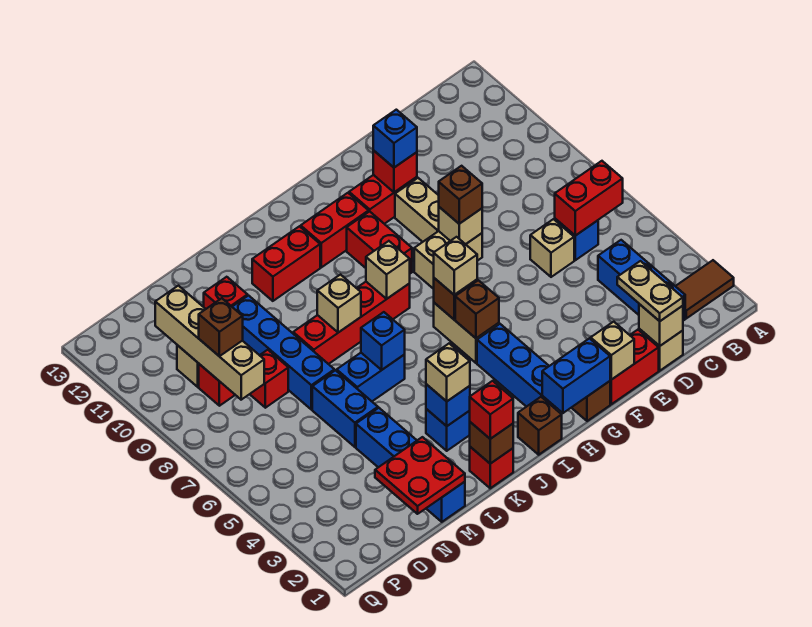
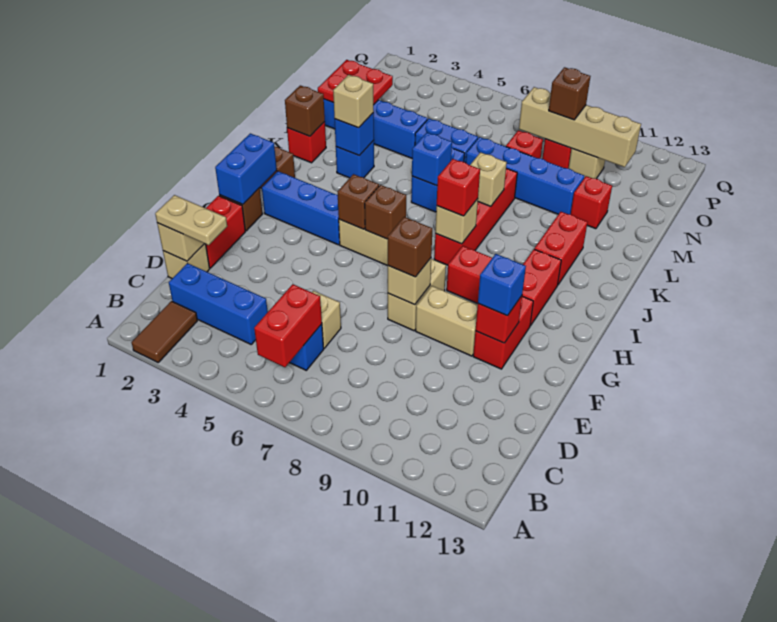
tan 1x1 brick [591,322,634,380] -> none
tan 1x1 brick [434,237,477,295] -> none
red 1x1 brick [470,381,513,439] -> red 1x1 brick moved to [437,159,480,216]

